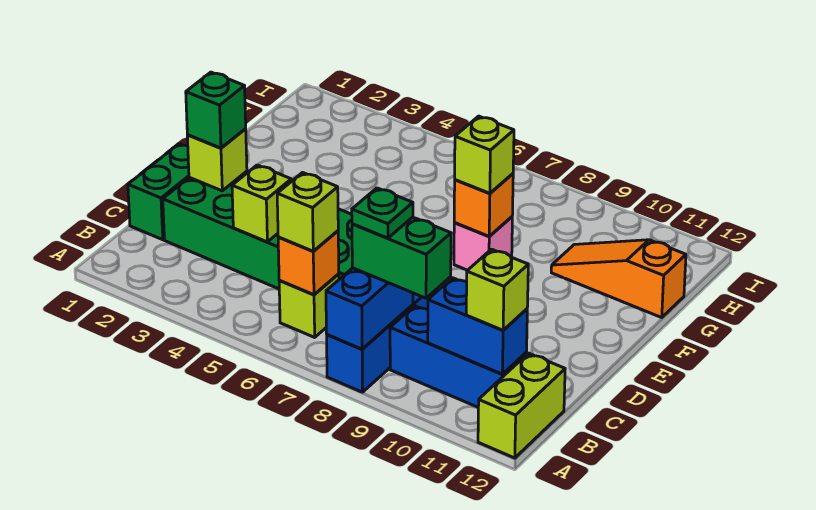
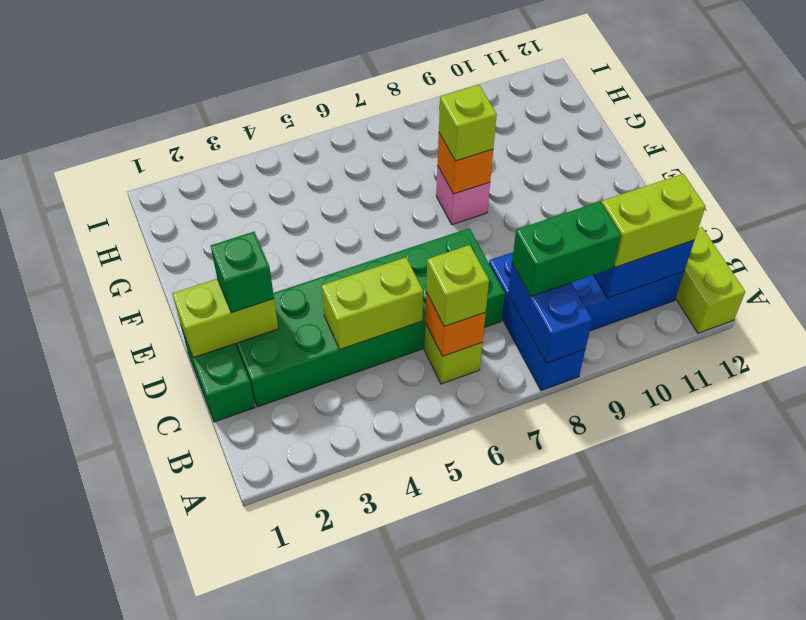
green 1x1 plate [352,188,413,238] -> none
lime 1x1 brick [466,249,528,330] -> lime 1x2 brick [602,174,705,267]
lime 1x1 brick [232,165,291,242] -> lime 1x2 brick [322,257,423,349]
lime 1x1 brick [187,129,247,191] -> lime 1x2 brick [172,279,278,358]
orange 1x3 slope [551,240,686,317] -> none

